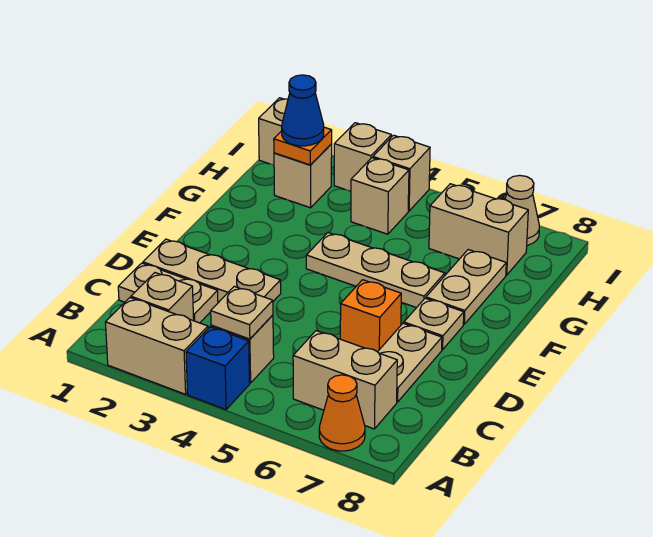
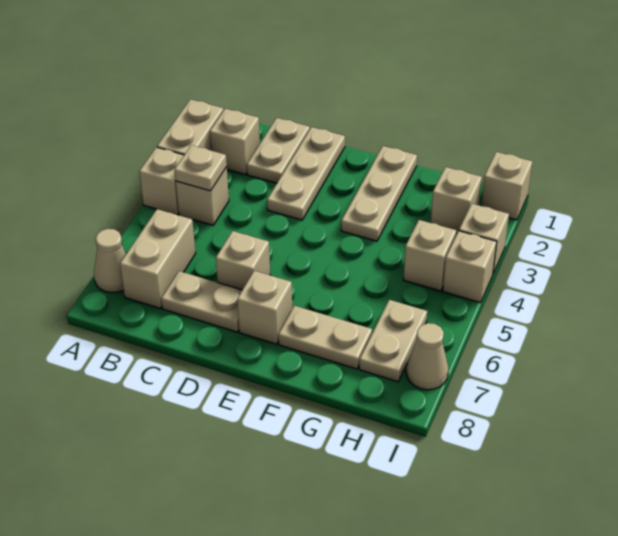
blue 1x1 brick [186,327,250,409] -> tan 1x1 brick [139,147,184,215]
orange 1x1 cone [319,375,365,451] -> tan 1x1 cone [94,229,126,293]
orange 1x1 brick [340,280,401,352] -> tan 1x1 brick [216,231,270,290]
tan 1x1 plate [404,298,464,350] -> tan 1x1 brick [237,271,292,344]
tan 1x3 plate [306,233,445,308] -> tan 1x3 plate moved to [341,146,417,241]
orange 1x1 plate [274,127,332,165] -> none
blue 1x1 cone [282,75,324,146] -> none
tan 1x2 brick [429,184,528,275] -> tan 1x2 plate [359,300,427,382]

